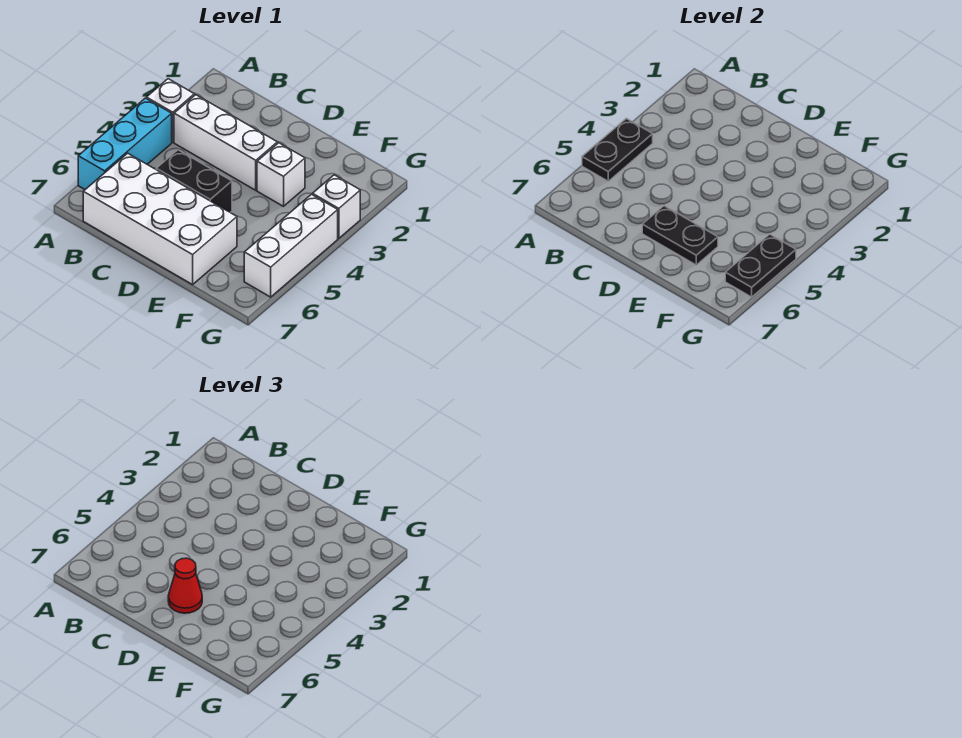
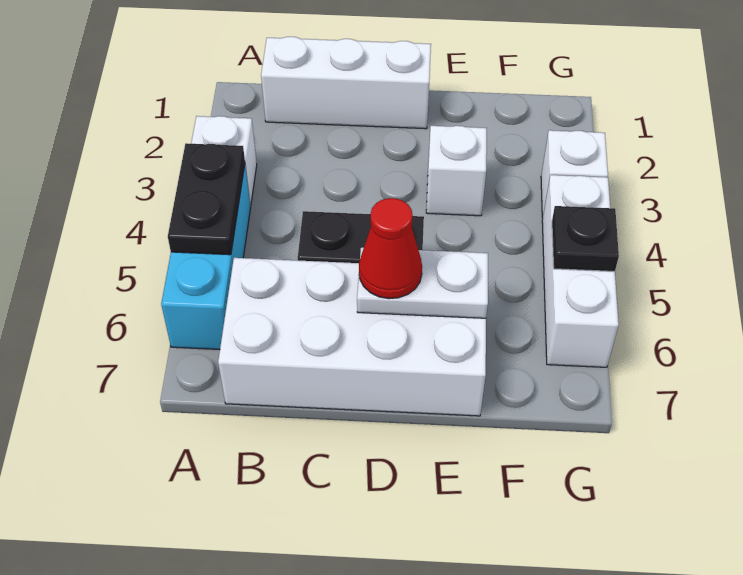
white 1x3 brick [174,95,277,190] -> white 1x3 brick moved to [261,37,431,129]
black 1x2 plate [642,206,718,265] -> white 1x2 plate [357,248,488,318]
black 1x2 plate [725,234,796,297] -> black 1x1 plate [552,206,619,272]

